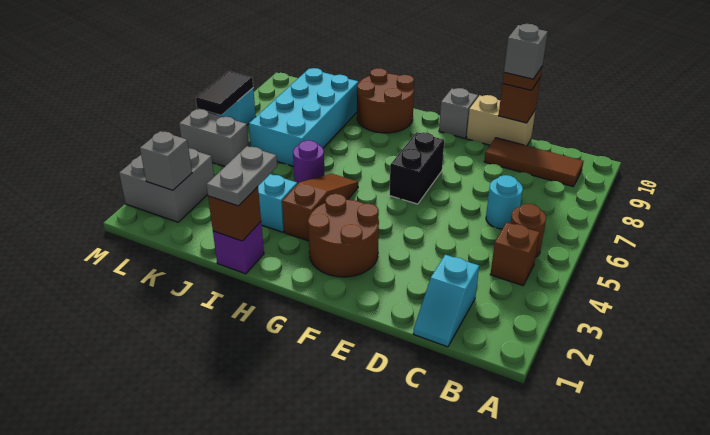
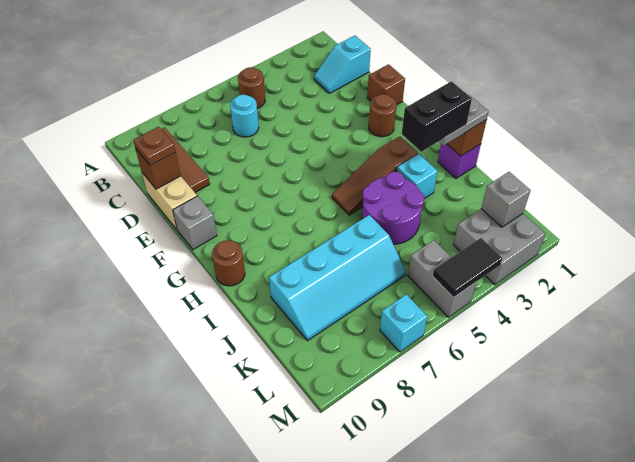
brown 1x1 brick [490,222,540,285] -> brown 1x1 brick moved to [367,64,405,104]
cyan 1x2 slope [413,255,479,347] -> cyan 1x2 slope turned to [314,36,371,93]
grey 1x1 brick [504,24,548,79] -> none
brown 2x2 round brick [308,194,379,277] -> brown 1x1 round brick [369,94,397,137]
black 1x2 brick [389,132,444,204] -> black 1x2 brick moved to [402,81,472,152]
brown 2x2 round brick [357,68,414,133] -> brown 1x1 round brick [212,240,245,286]
purple 1x1 round brick [293,140,324,184] -> purple 2x2 round brick [362,172,424,244]
cyan 2x4 brick [249,68,358,167] -> cyan 2x4 slope [269,215,406,341]
black 1x2 tile [196,71,253,115] -> black 1x2 tile moved to [433,238,502,298]

